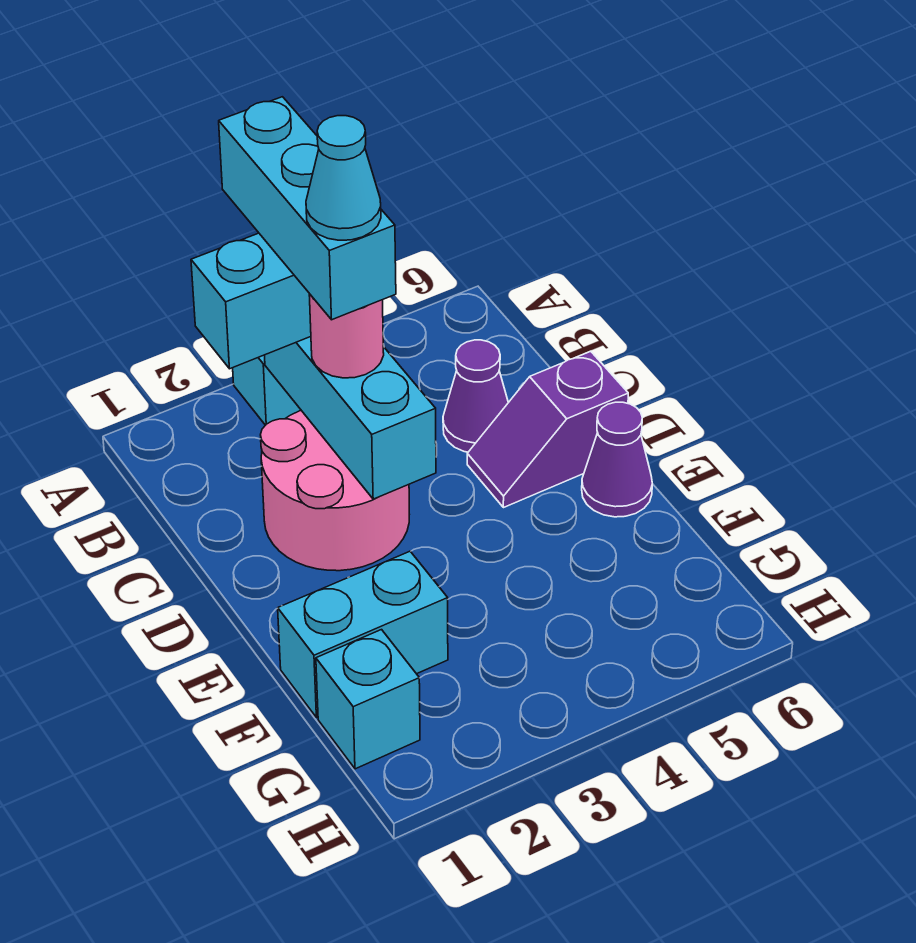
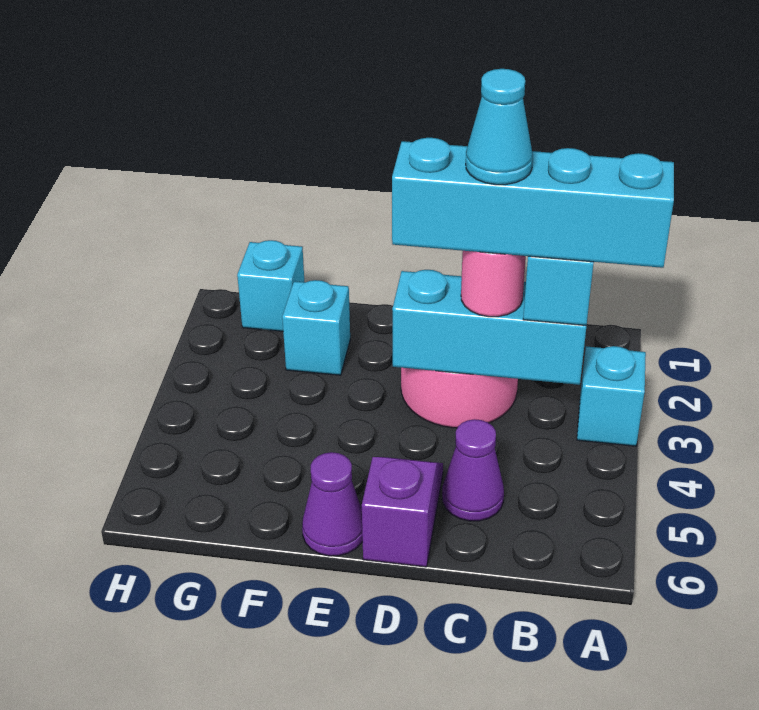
cyan 1x3 brick [219,97,396,320] -> cyan 1x4 brick [392,138,674,268]
cyan 1x2 brick [278,551,448,718] -> cyan 1x1 brick [282,280,350,375]

